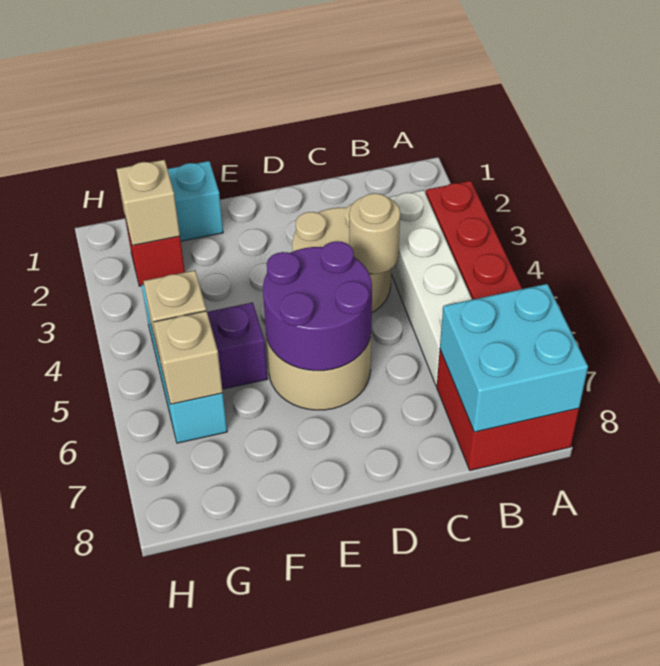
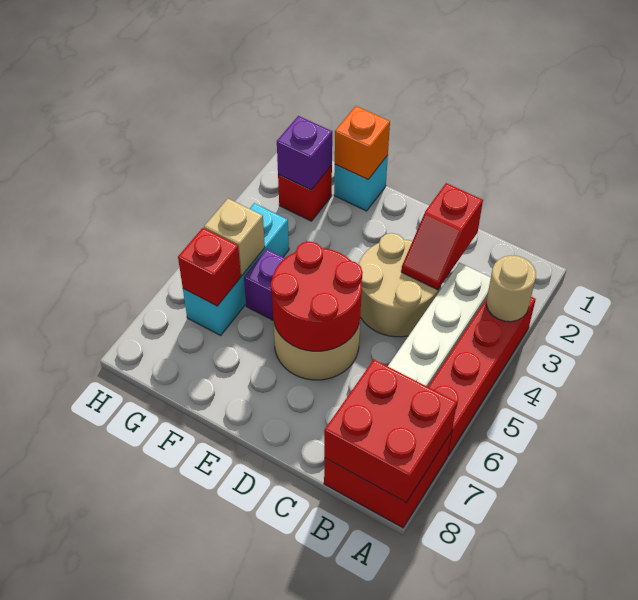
cyan 2x2 brick [440,284,588,432] -> red 2x2 brick [324,359,457,502]
none -> red 1x2 slope [401,183,483,290]
tan 1x1 round brick [349,193,400,274] -> tan 1x1 round brick moved to [487,255,536,322]
purple 2x2 round brick [263,241,372,371] -> red 2x2 round brick [271,241,363,351]
none -> orange 1x1 brick [335,106,390,180]
tan 1x1 brick [116,160,180,246] -> purple 1x1 brick [277,116,332,190]
tan 1x1 brick [153,311,223,404] -> red 1x1 brick [178,228,241,306]

